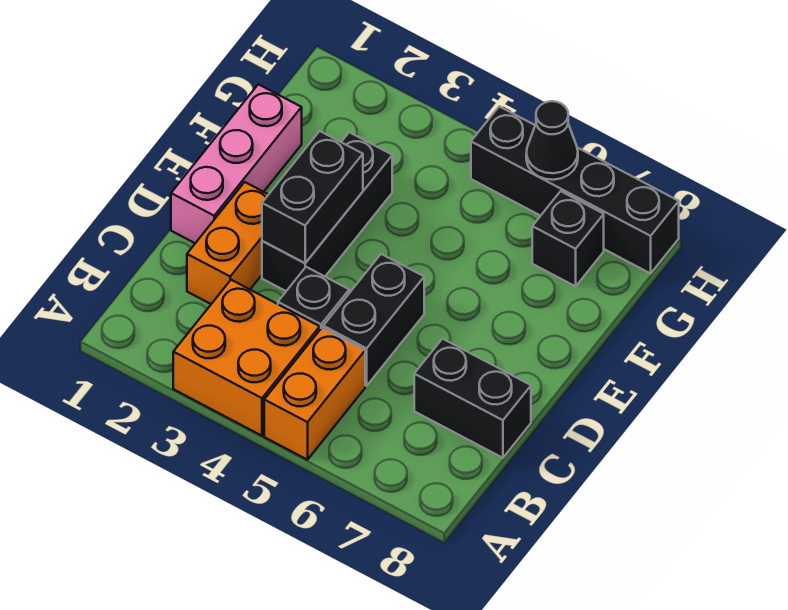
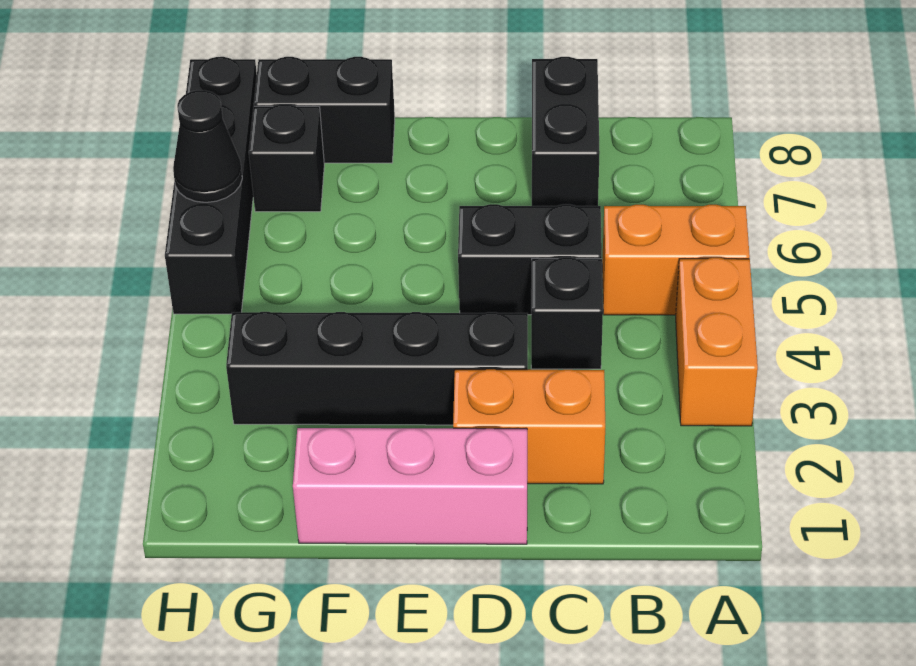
orange 2x2 brick [173,280,320,436] -> orange 1x2 brick [676,258,758,426]
black 1x3 brick [262,132,392,291] -> black 1x4 brick [226,312,528,425]
black 1x2 brick [262,131,363,263] -> black 1x2 brick moved to [254,57,395,163]

